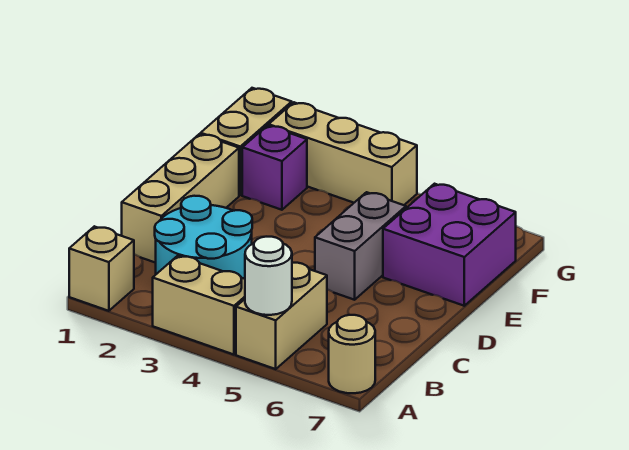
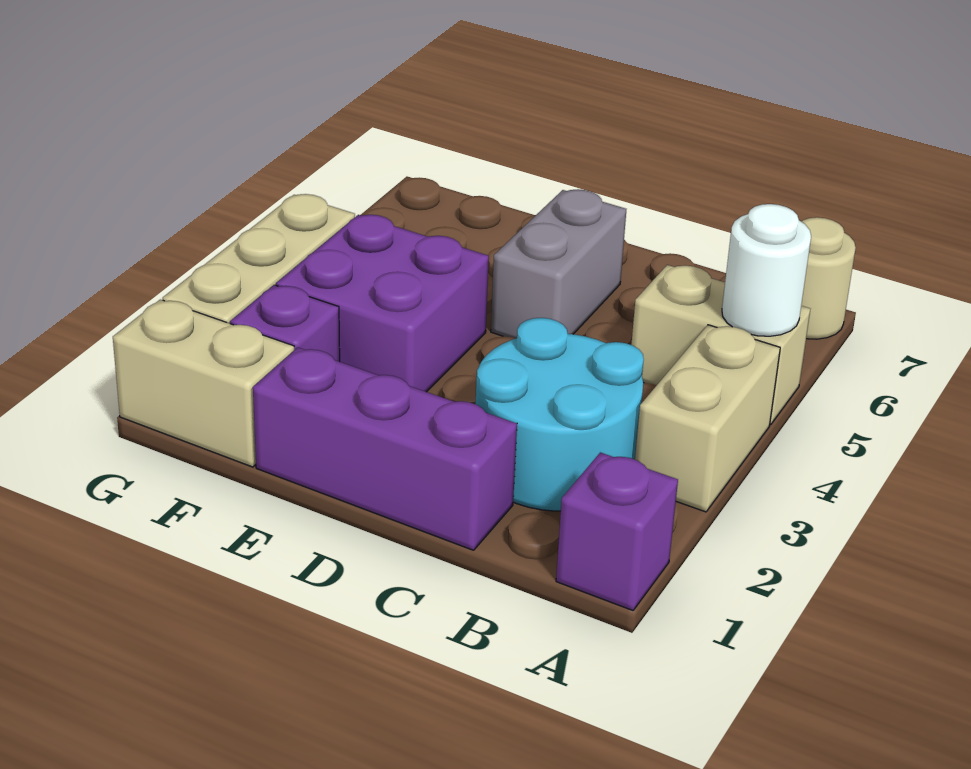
tan 1x1 brick [69,226,134,311] -> purple 1x1 brick [556,452,678,610]
tan 1x3 brick [122,134,239,263] -> purple 1x3 brick [253,347,517,550]
grey 1x2 brick [315,192,406,300] -> grey 1x2 brick turned to [491,189,626,339]
purple 2x2 brick [383,184,516,306] -> purple 2x2 brick moved to [276,215,489,392]

